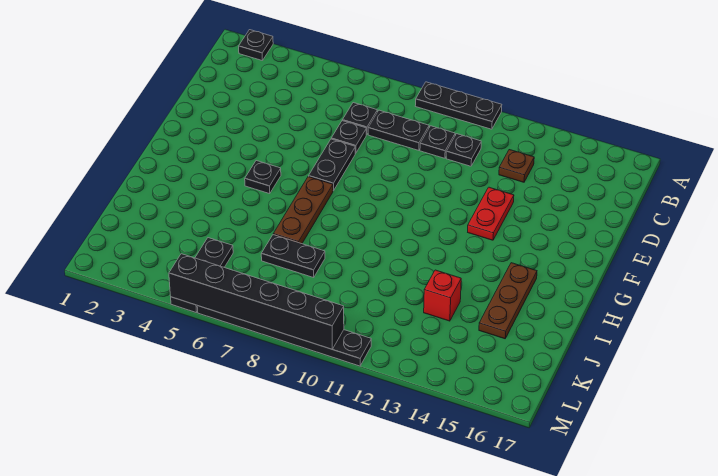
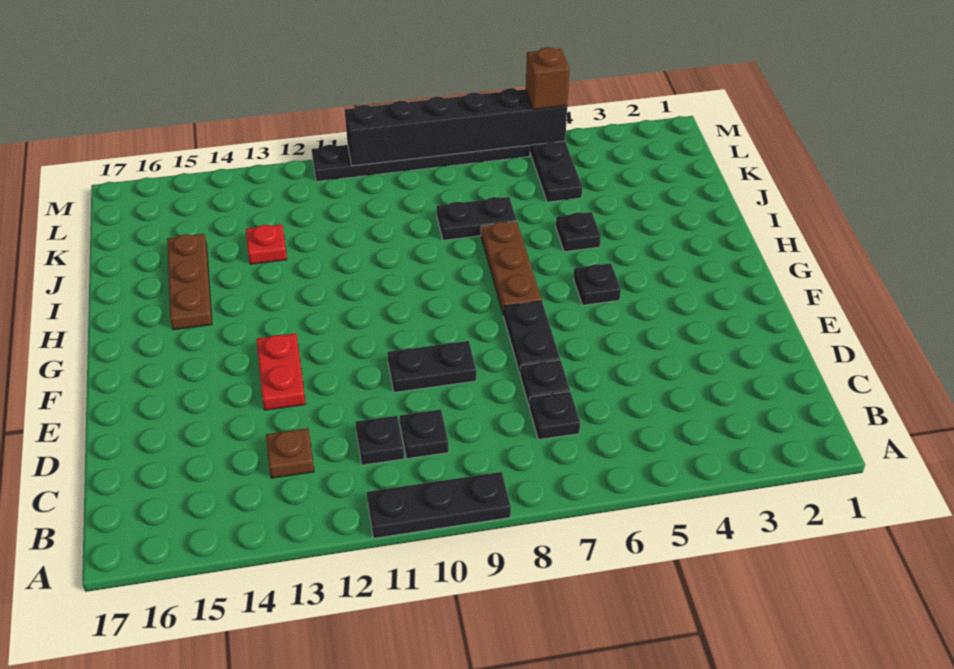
black 1x1 plate [239,30,273,61] -> black 1x1 plate moved to [556,212,601,252]
black 1x2 plate [368,110,429,150] -> black 1x2 plate moved to [387,341,476,392]
red 1x1 brick [424,270,461,321] -> red 1x1 plate [246,224,287,264]
none -> brown 1x1 brick [526,47,570,109]

